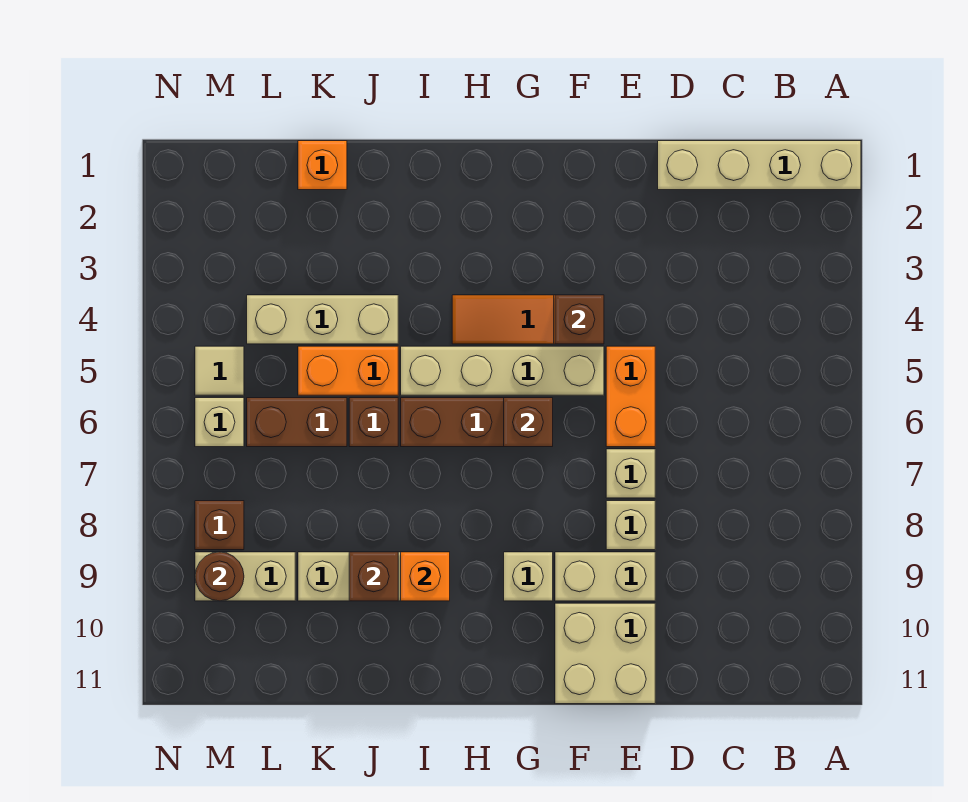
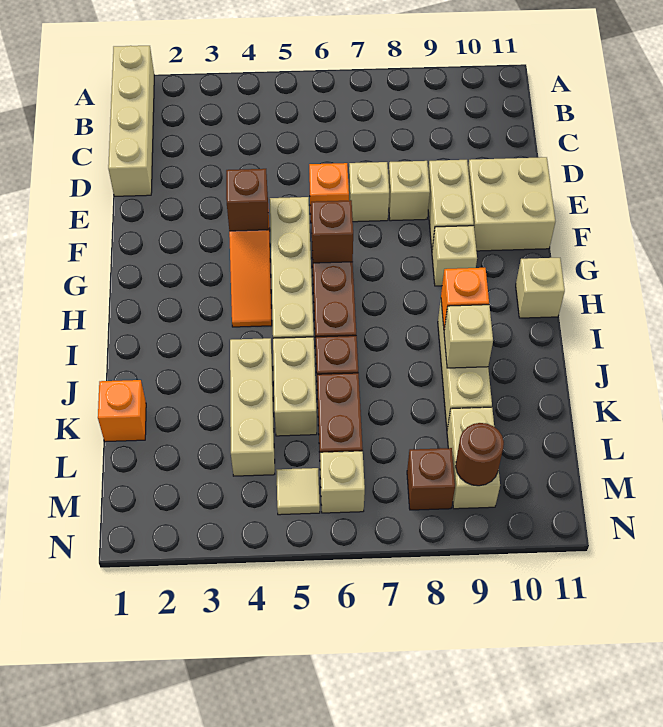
orange 1x2 brick [606,346,655,447] -> orange 1x1 brick [309,163,349,223]
none -> tan 1x1 brick [516,258,565,318]
orange 1x2 brick [298,346,398,395] -> tan 1x2 brick [273,337,317,436]
brown 1x1 brick [349,552,398,601] -> tan 1x1 brick [444,305,493,368]

